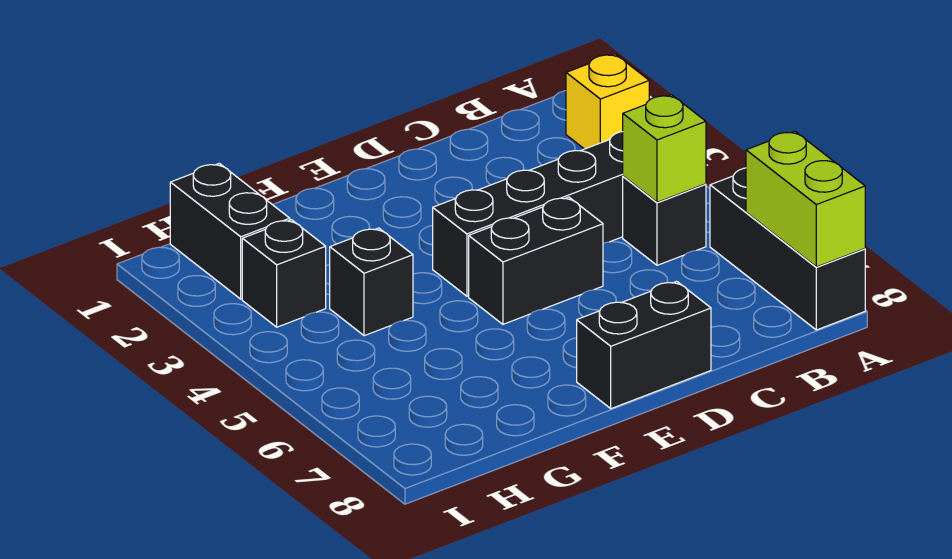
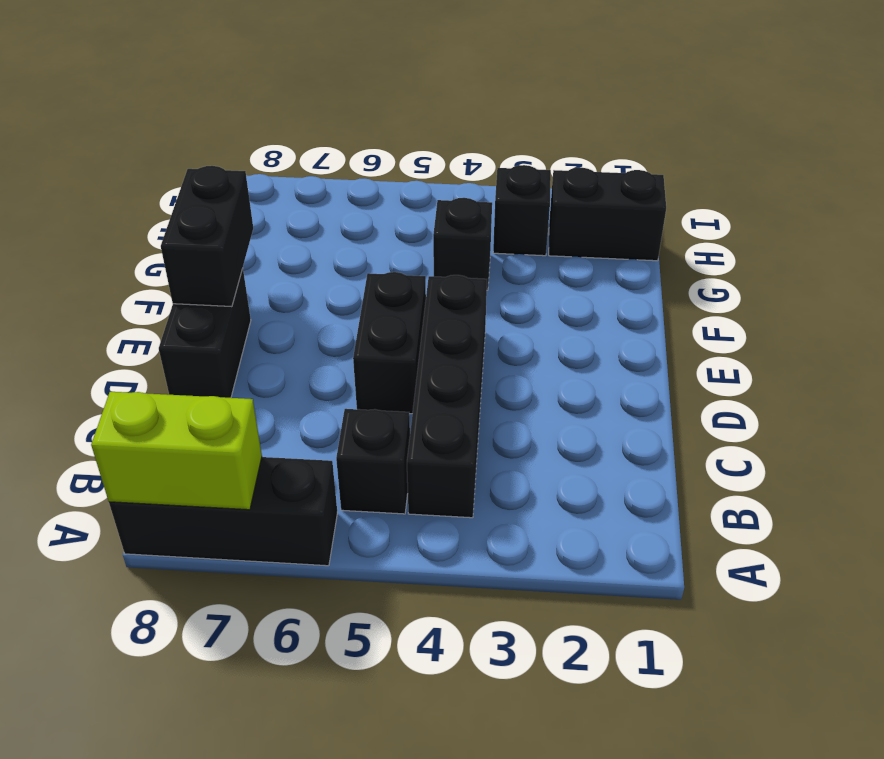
yellow 1x1 brick [566,54,649,149] -> none
lime 1x1 brick [623,95,706,202] -> none
none -> black 1x2 brick [161,166,253,307]

